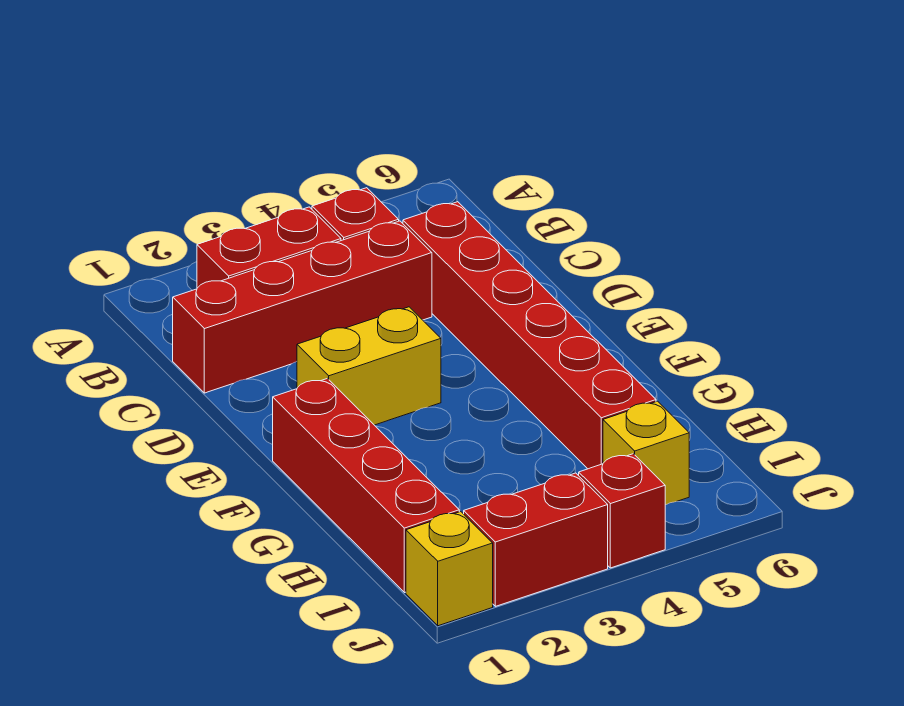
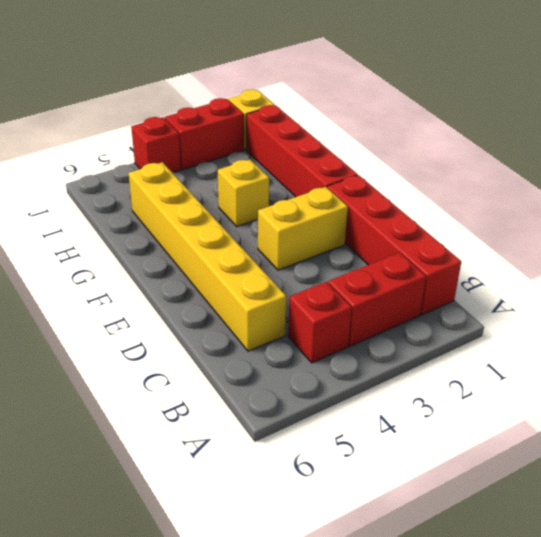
red 1x4 brick [173,221,432,393] -> red 1x4 brick turned to [327,175,461,315]
red 1x6 brick [403,202,656,469] -> yellow 1x6 brick [129,162,286,351]
yellow 1x1 brick [603,401,689,505] -> yellow 1x1 brick moved to [218,159,269,227]

